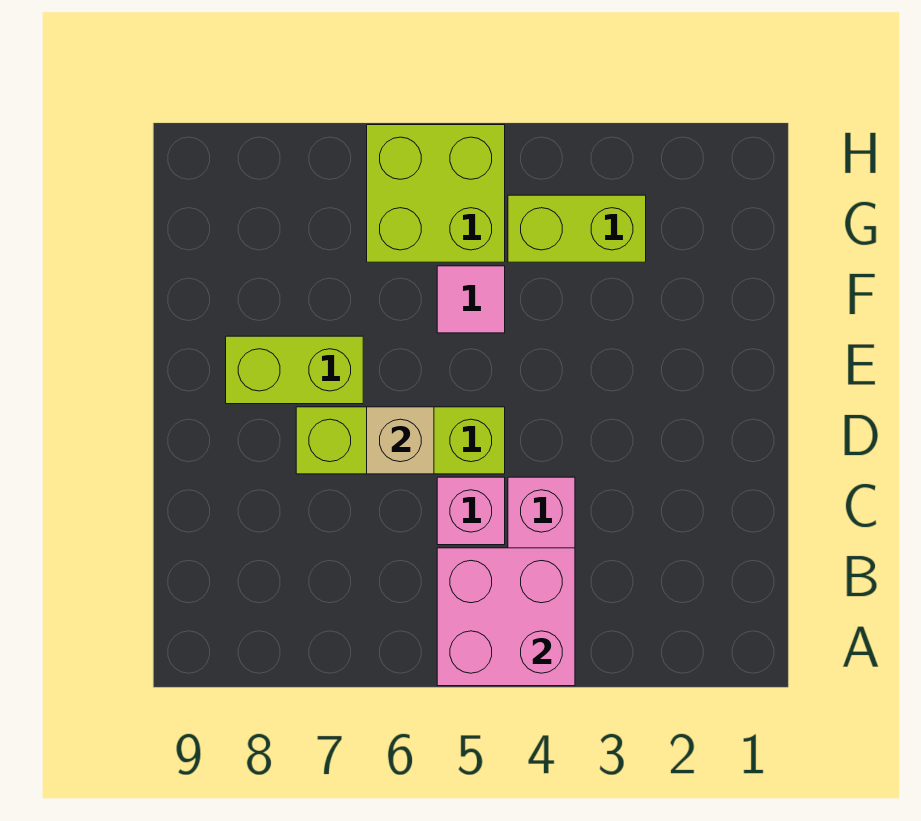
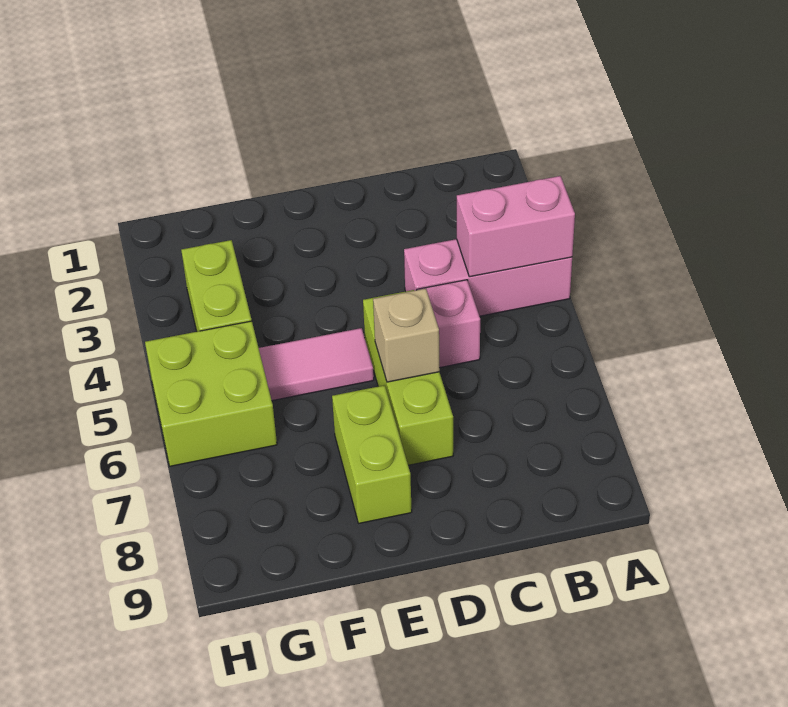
pink 2x2 brick [437,548,575,686] -> pink 1x2 brick [457,176,575,277]
pink 1x1 tile [437,266,505,333] -> pink 1x2 tile [259,328,374,401]

